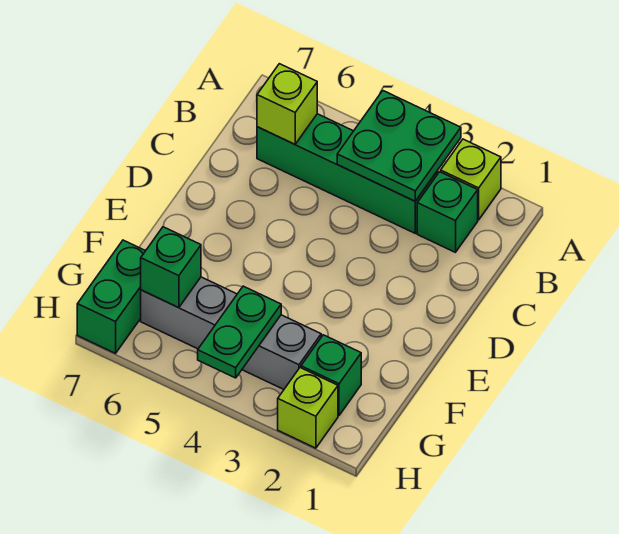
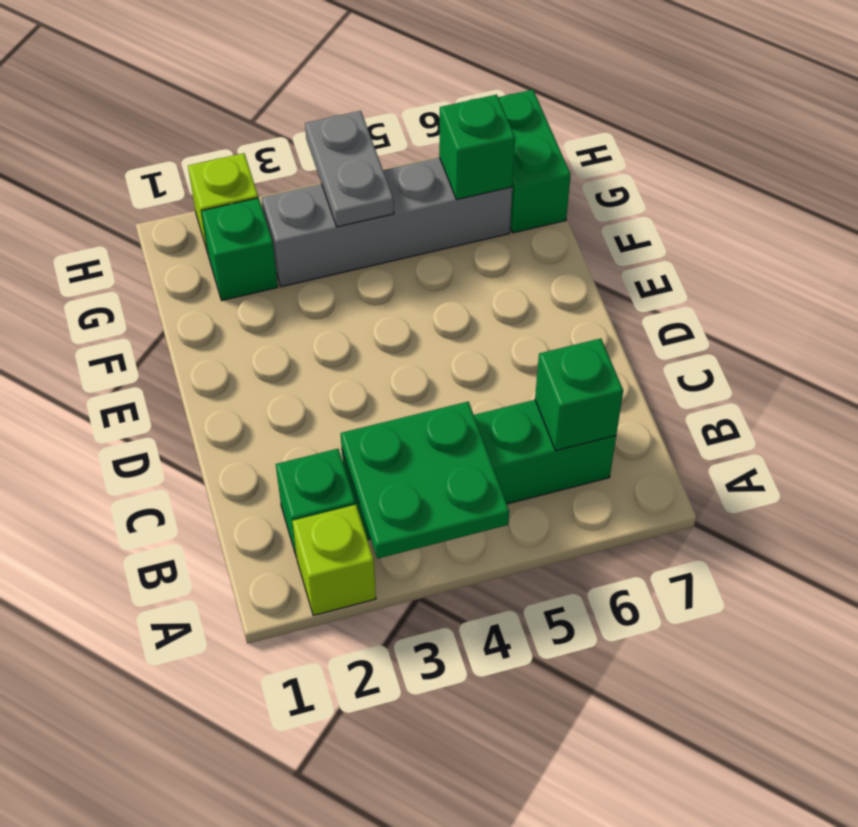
lime 1x1 brick [257,64,317,144] -> green 1x1 brick [535,338,623,451]
green 1x2 plate [198,286,281,378] -> grey 1x2 plate [305,111,394,227]

